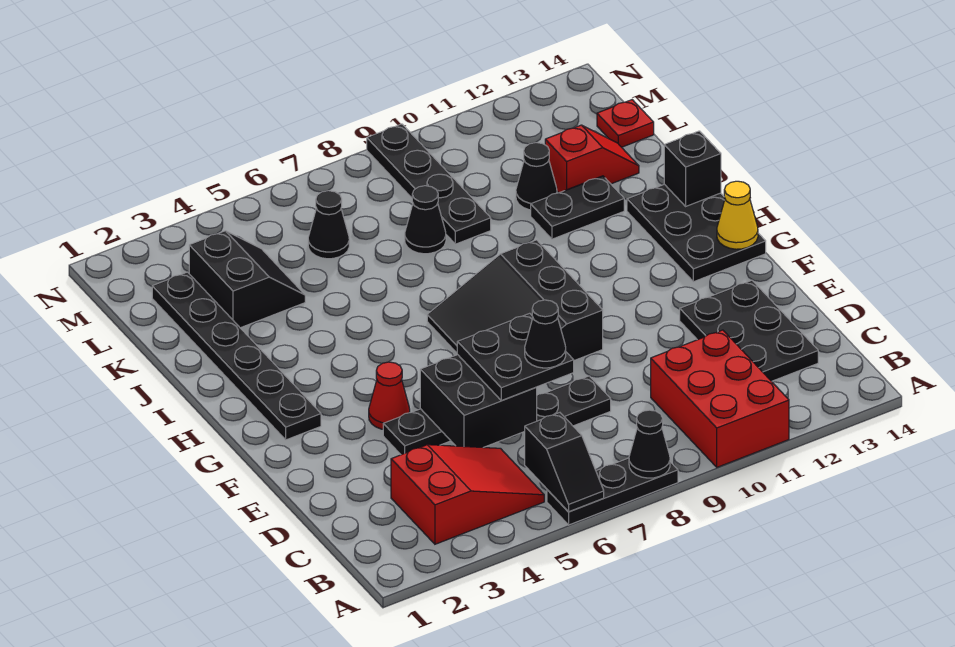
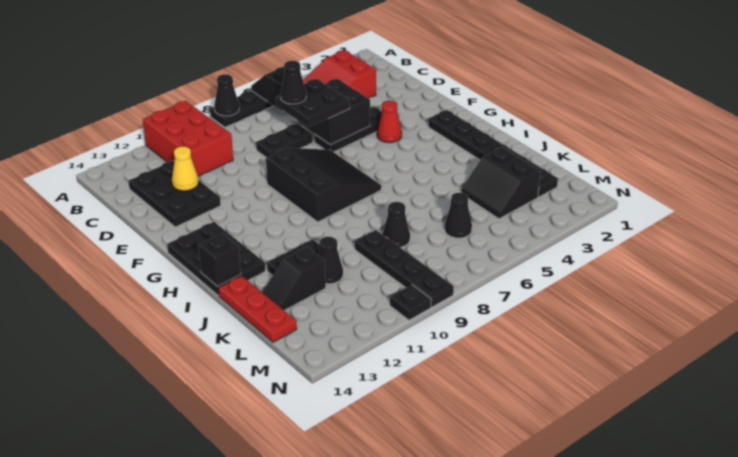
yellow 1x1 cone [717,181,758,249] -> yellow 1x1 cone moved to [172,147,199,191]
red 1x2 slope [545,125,639,193] -> black 1x2 slope [262,247,326,311]
red 1x1 plate [597,100,654,147] -> red 1x3 plate [218,276,297,342]
none -> black 1x1 plate [390,285,431,320]

